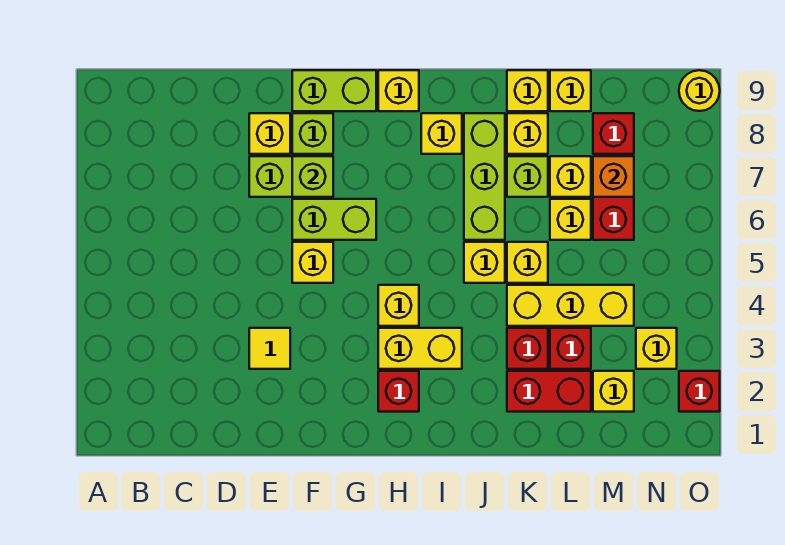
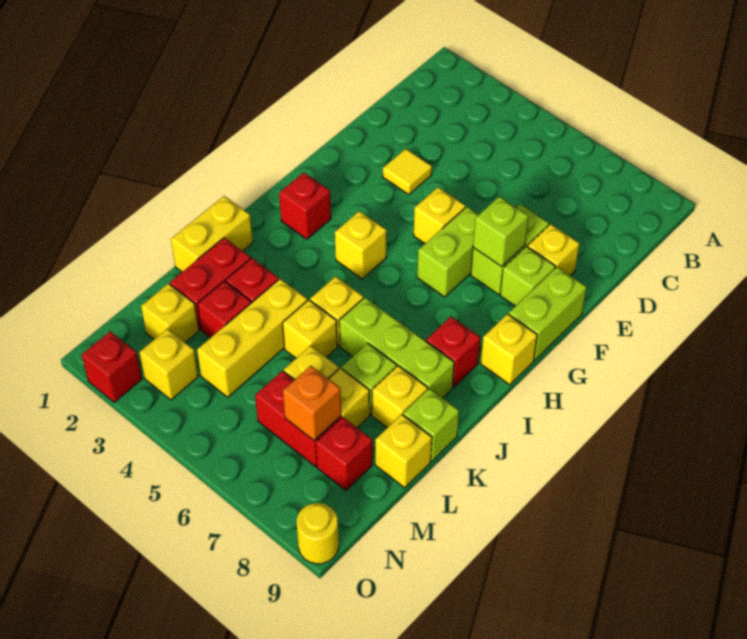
yellow 1x2 brick [378,328,462,369] -> yellow 1x2 brick moved to [171,196,253,272]
yellow 1x1 brick [421,113,462,154] -> red 1x1 brick [426,317,480,387]
yellow 1x1 brick [507,70,548,111] -> lime 1x1 brick [403,389,459,461]

